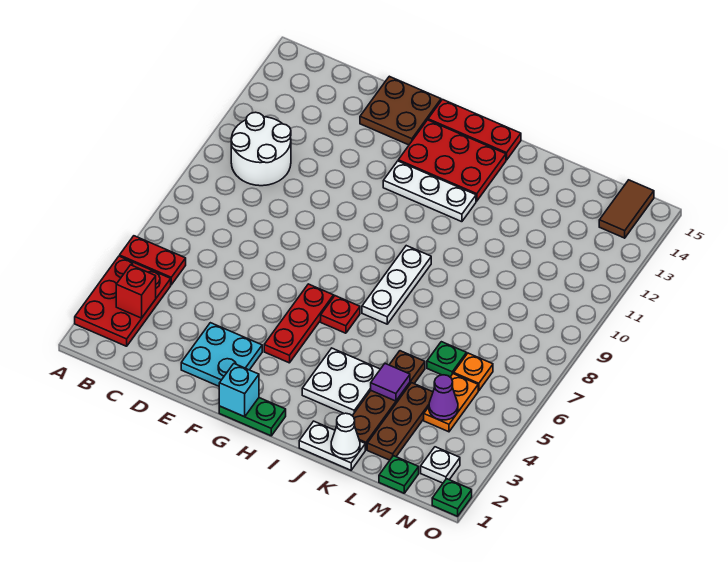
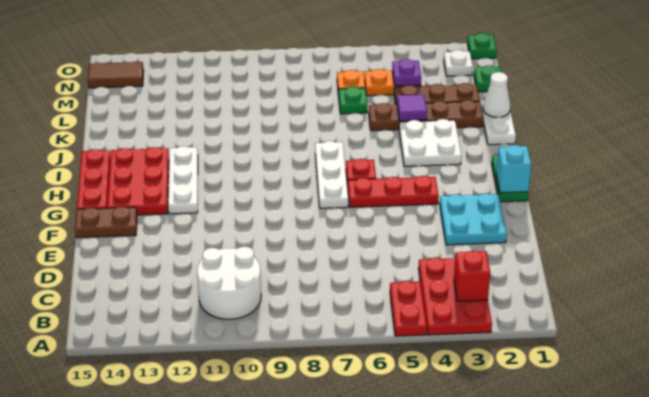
red 2x3 plate [75,256,171,346] -> red 2x3 plate turned to [418,258,492,335]
brown 2x2 plate [360,76,441,145] -> brown 1x2 plate [75,207,137,238]
white 1x3 plate [362,246,431,324] -> white 1x3 plate turned to [315,141,348,208]
purple 1x1 cone [429,375,458,420] -> purple 1x1 plate [392,59,421,86]

